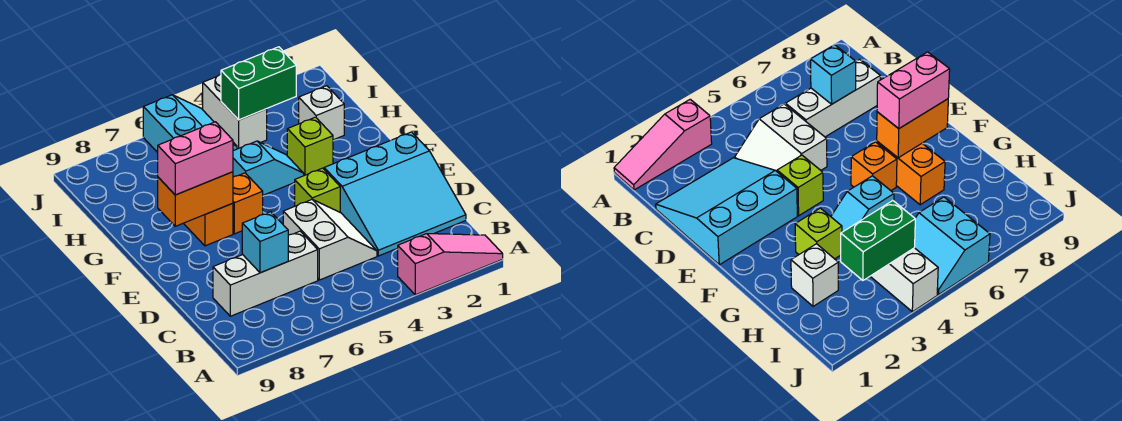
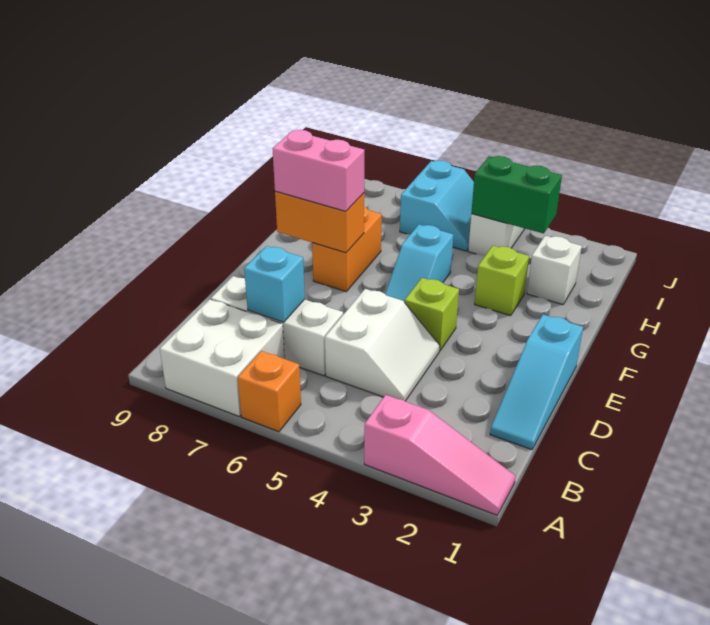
none -> white 2x2 brick [160,299,285,417]
cyan 3x3 slope [324,132,466,256] -> cyan 1x3 slope [490,315,583,450]
orange 1x1 brick [233,173,263,234] -> orange 1x1 brick moved to [238,351,301,432]
cyan 1x2 slope [233,141,304,195] -> cyan 1x2 slope turned to [385,225,453,303]

